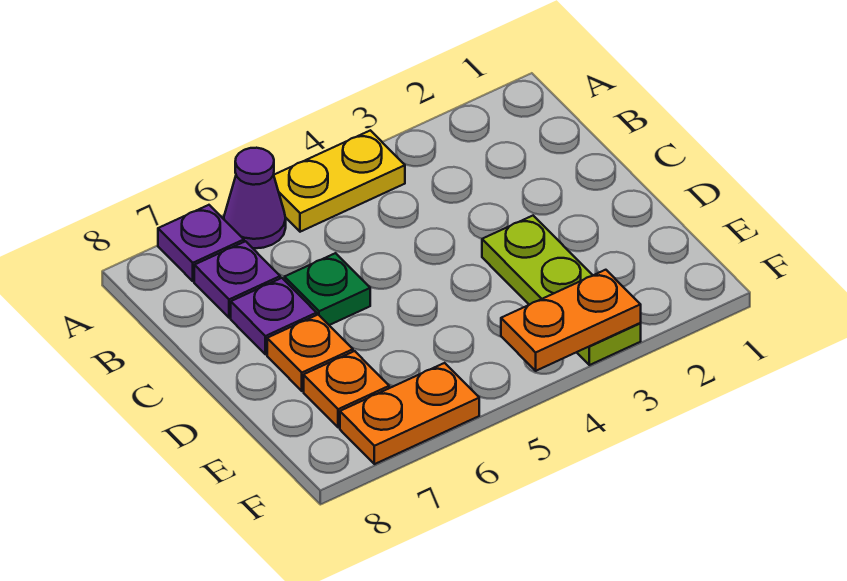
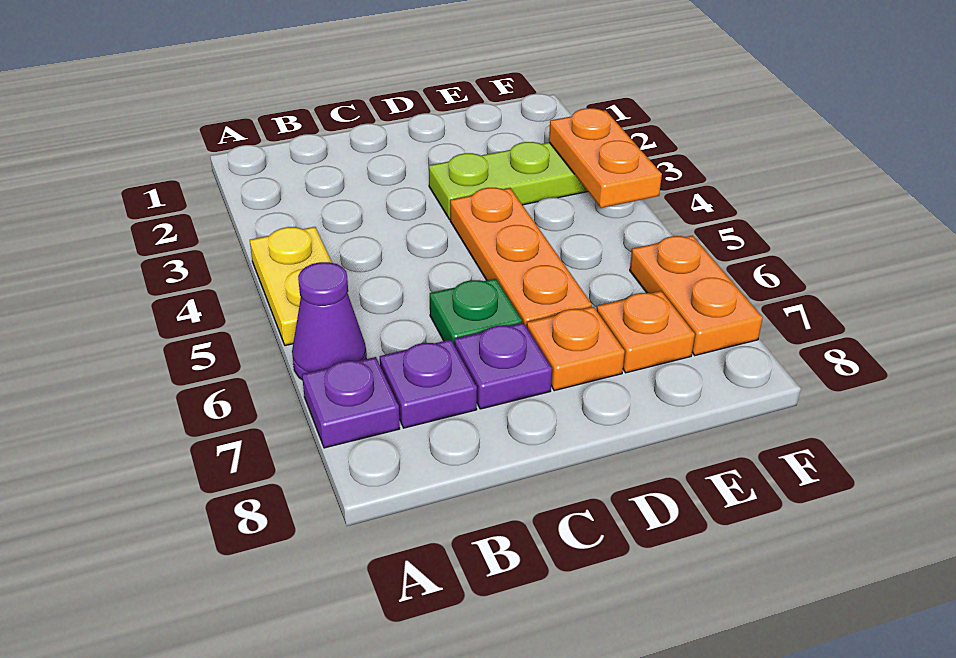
none -> orange 1x3 plate [450,188,592,327]

